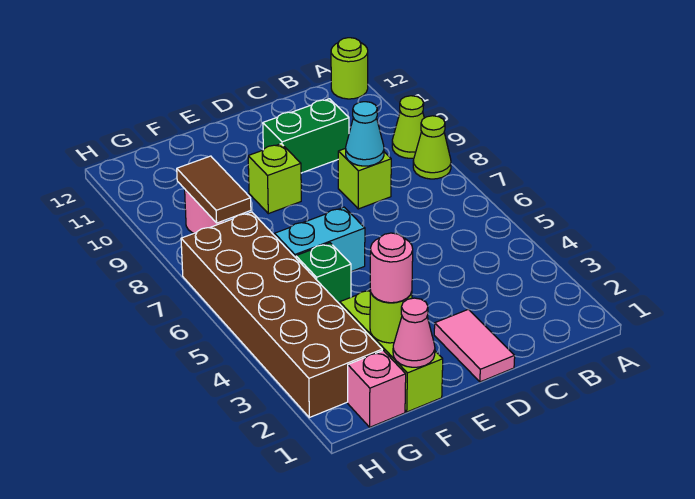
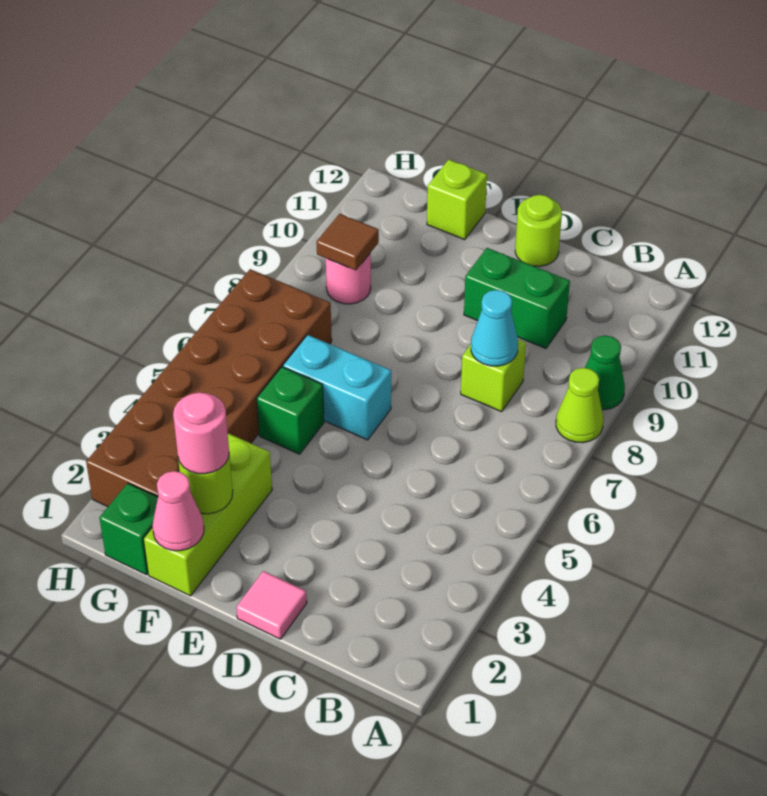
lime 1x1 cone [392,96,424,158] -> green 1x1 cone [585,335,625,410]
lime 1x1 round brick [331,38,368,99] -> lime 1x1 round brick moved to [515,195,562,266]
pink 1x2 tile [434,309,515,382] -> pink 1x1 tile [236,571,307,639]
lime 1x1 brick [248,144,301,214] -> lime 1x1 brick moved to [427,160,487,240]
pink 1x1 brick [348,350,406,427] -> green 1x1 brick [99,483,158,575]
brown 1x2 tile [177,156,251,223] -> brown 1x1 tile [316,214,379,270]

